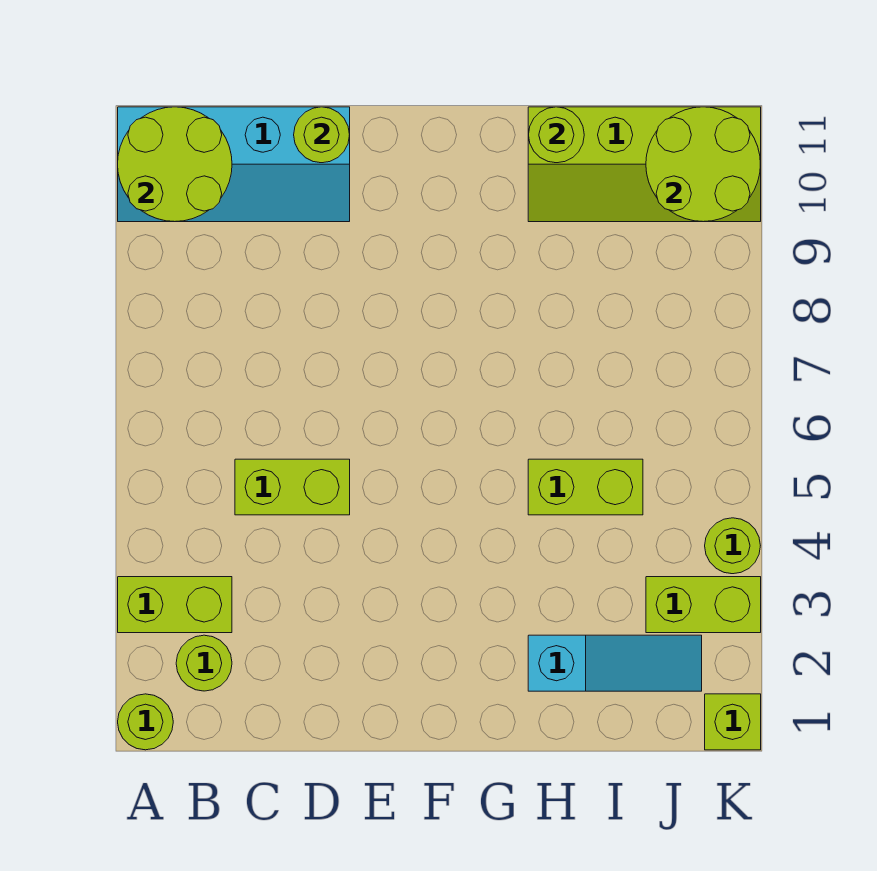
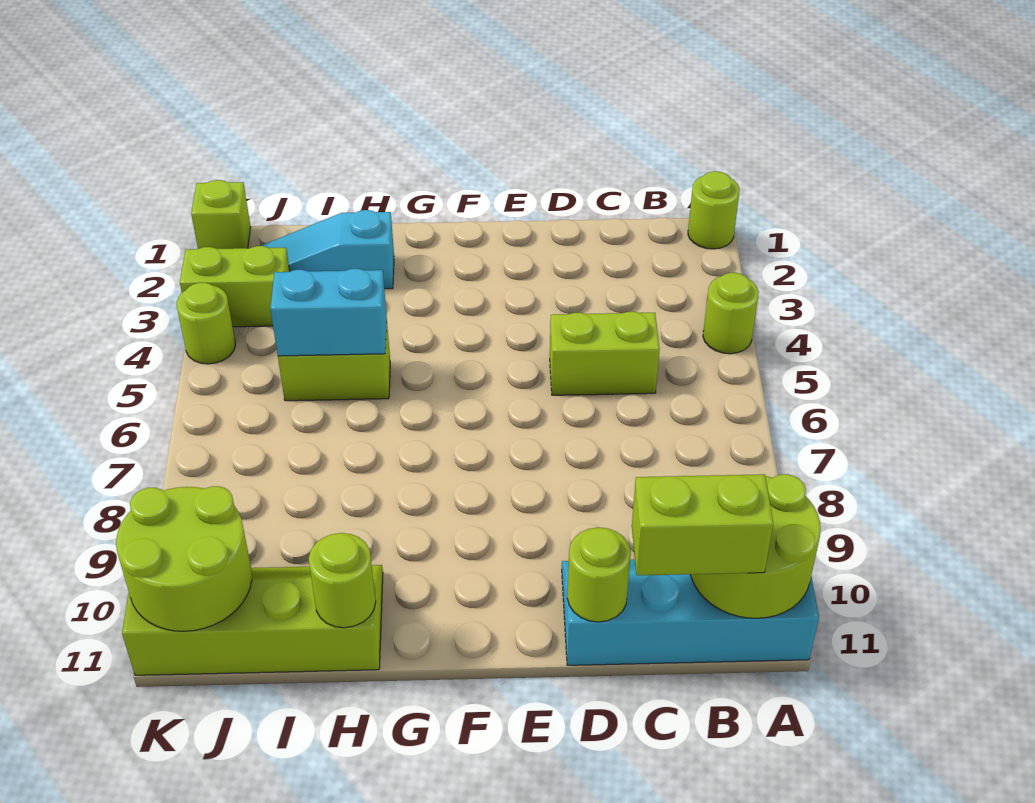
lime 1x2 brick [118,577,232,633] -> lime 1x2 brick moved to [632,474,773,575]
lime 1x1 round brick [176,635,232,691] -> lime 1x1 round brick moved to [703,273,759,354]
none -> cyan 1x2 brick [270,269,387,356]

